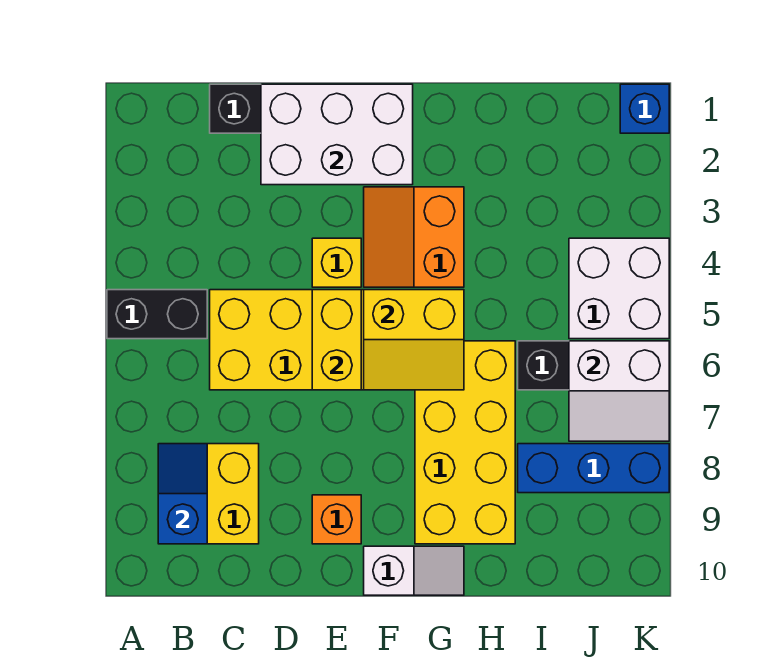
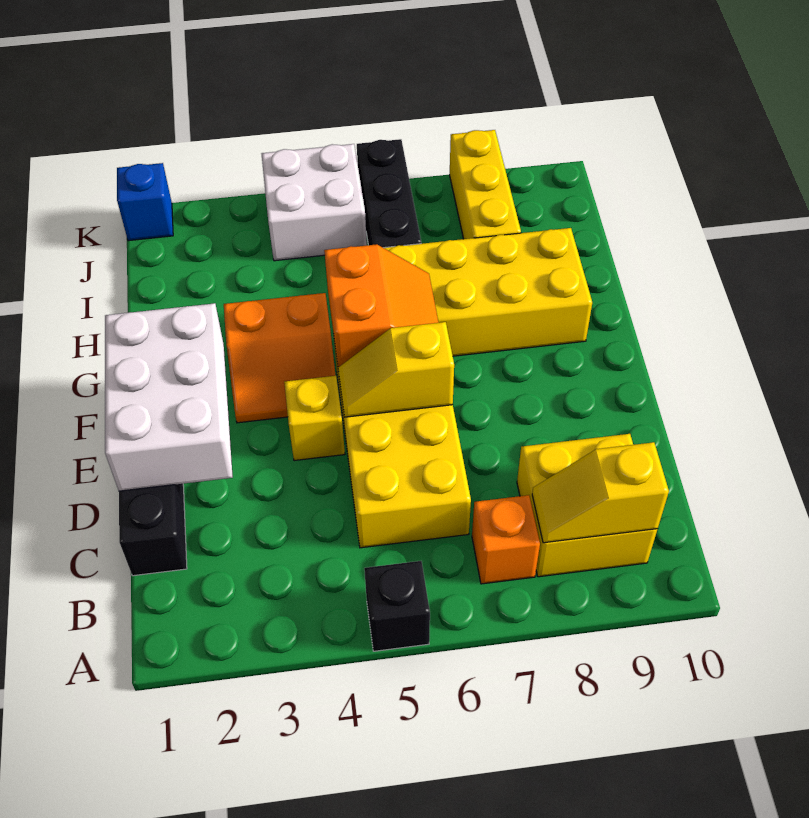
black 1x2 brick [107,290,207,339] -> black 1x1 brick [364,561,430,651]
blue 1x2 slope [158,444,207,544] -> yellow 1x2 slope [532,442,669,543]
yellow 1x2 brick [312,290,361,390] -> yellow 1x2 slope [338,322,454,417]
orange 1x1 brick [312,495,361,544] -> orange 1x1 brick moved to [472,495,540,584]
yellow 2x2 slope [364,290,464,390] -> orange 2x2 slope [324,244,439,371]
white 1x2 slope [364,546,464,595] -> none
blue 1x3 brick [518,444,669,493] -> yellow 1x3 brick [450,130,521,239]
white 2x2 slope [569,341,669,441] -> none

